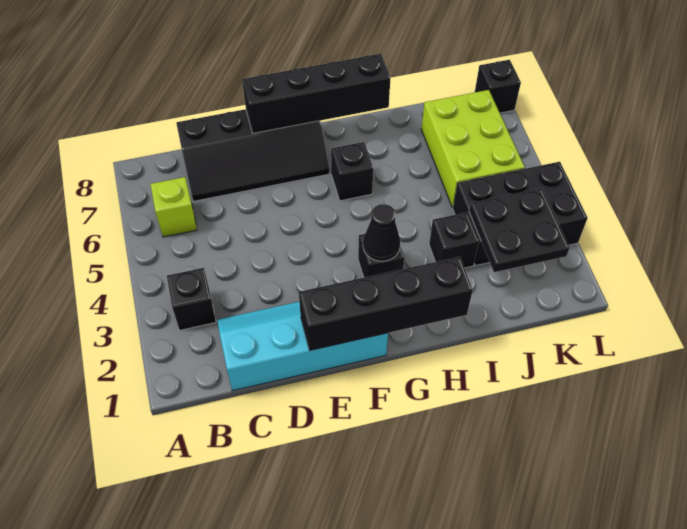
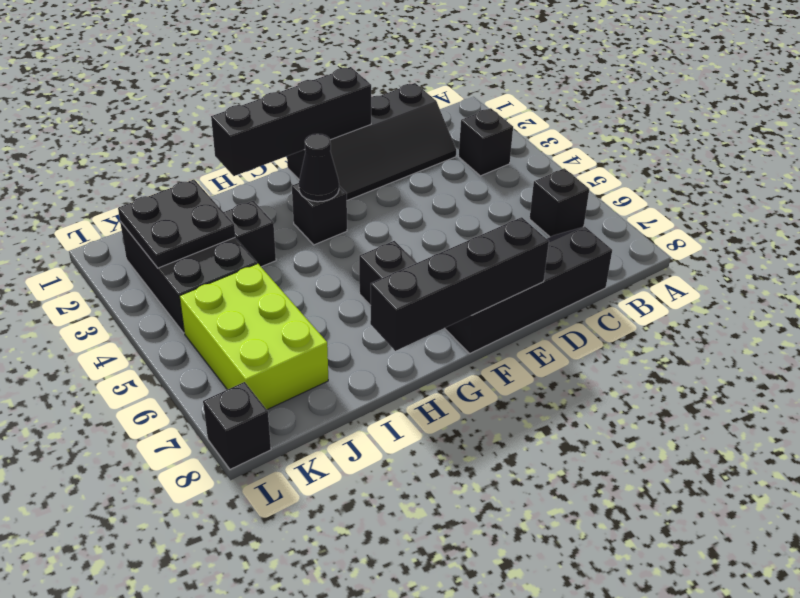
lime 1x1 brick [150,177,197,237] -> black 1x1 brick [530,168,589,237]
cyan 2x4 slope [217,302,388,391] -> black 2x4 slope [287,83,456,200]
black 2x3 brick [453,162,588,266] -> black 2x3 brick turned to [120,222,257,333]

